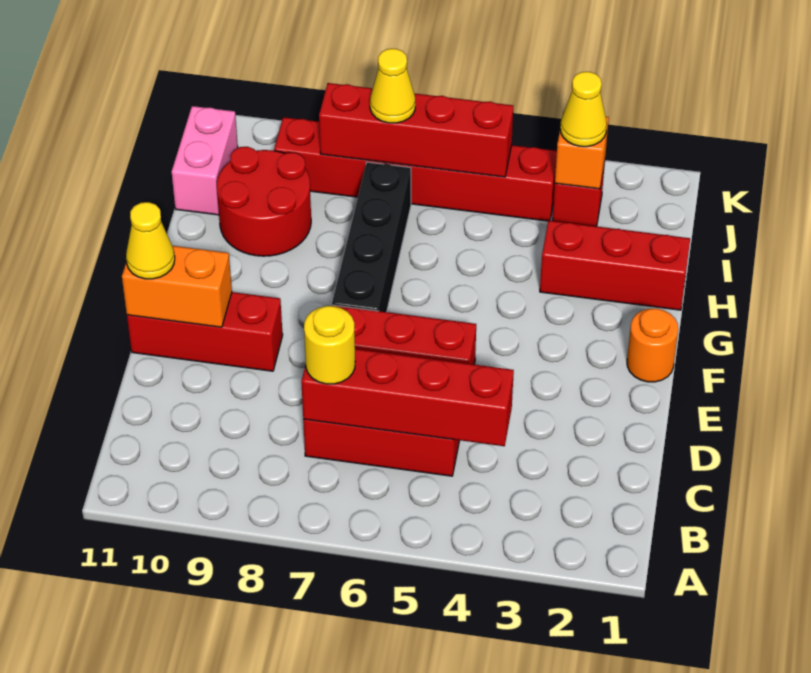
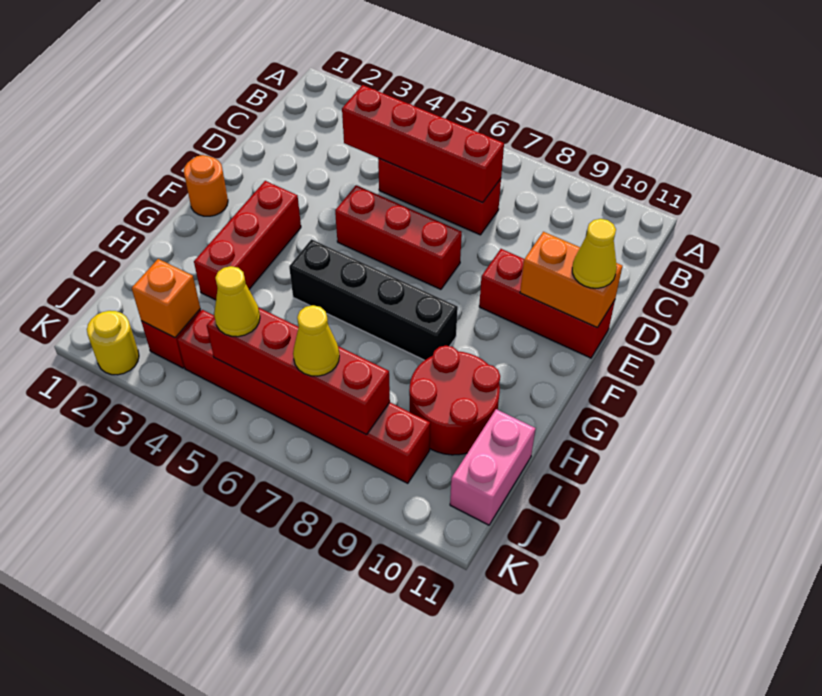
yellow 1x1 round brick [304,306,355,384] -> yellow 1x1 round brick moved to [87,311,139,375]
black 1x4 brick [332,162,411,312] -> black 1x4 brick turned to [289,239,458,360]
red 1x3 brick [540,220,690,310] -> red 1x3 brick turned to [194,181,301,300]
yellow 1x1 cone [560,72,607,147] -> yellow 1x1 cone moved to [214,266,260,337]

